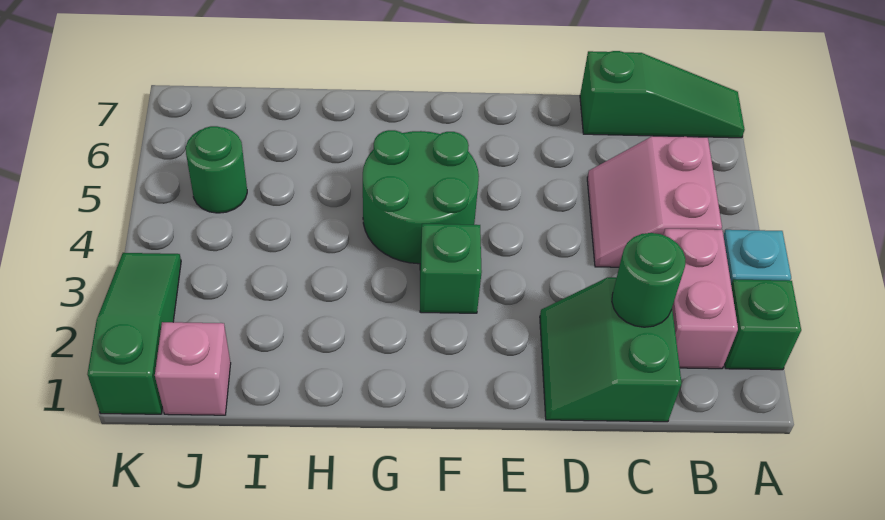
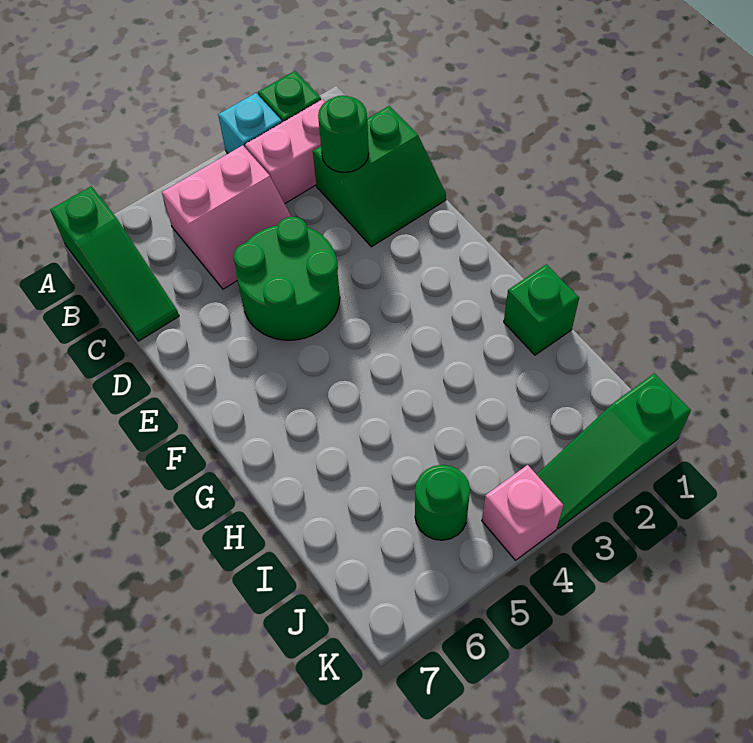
green 1x3 slope [580,51,745,138] -> green 1x3 slope turned to [50,186,179,341]
green 1x1 brick [420,224,482,313] -> green 1x1 brick moved to [504,264,579,355]
green 2x2 round brick [363,130,479,264] -> green 2x2 round brick moved to [233,217,340,340]
pink 1x1 brick [155,322,231,415] -> pink 1x1 brick moved to [482,465,563,560]

